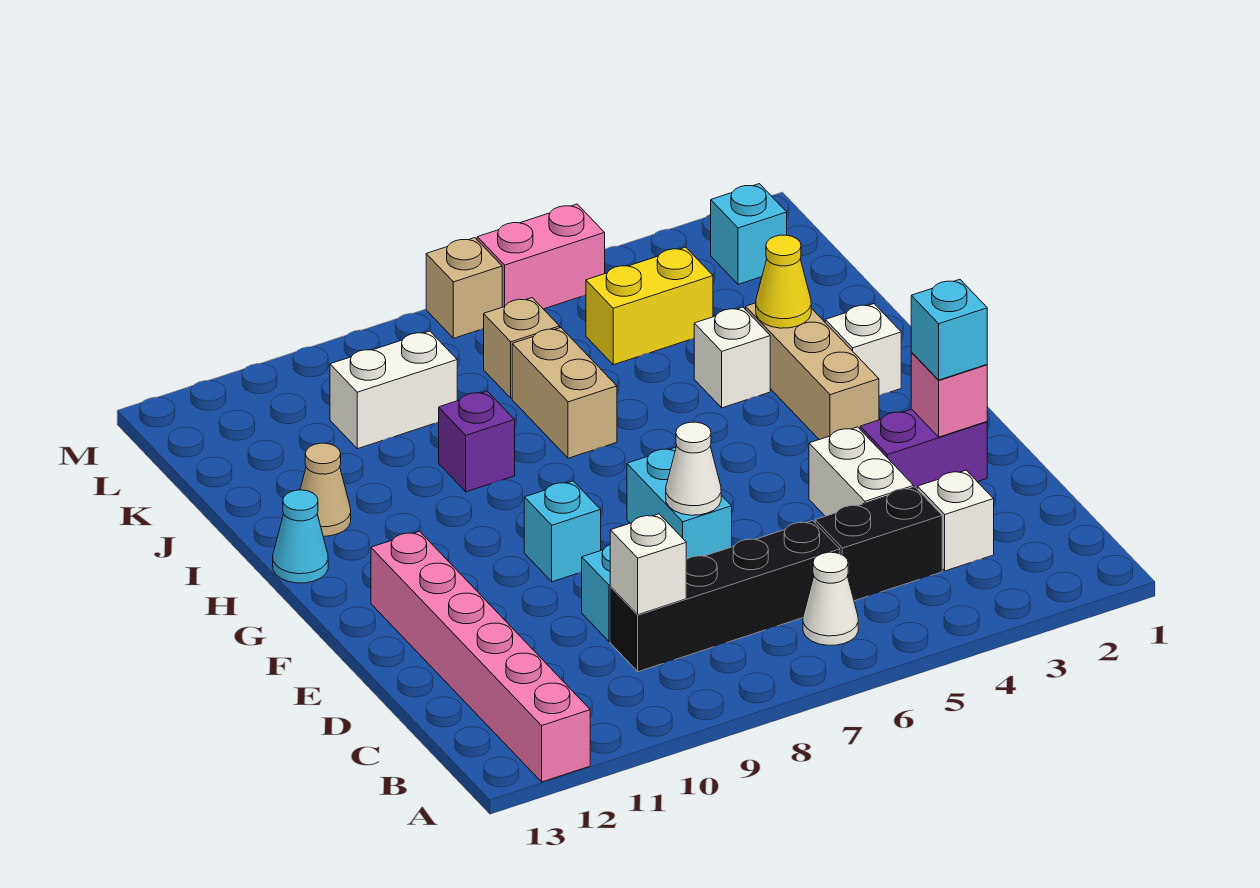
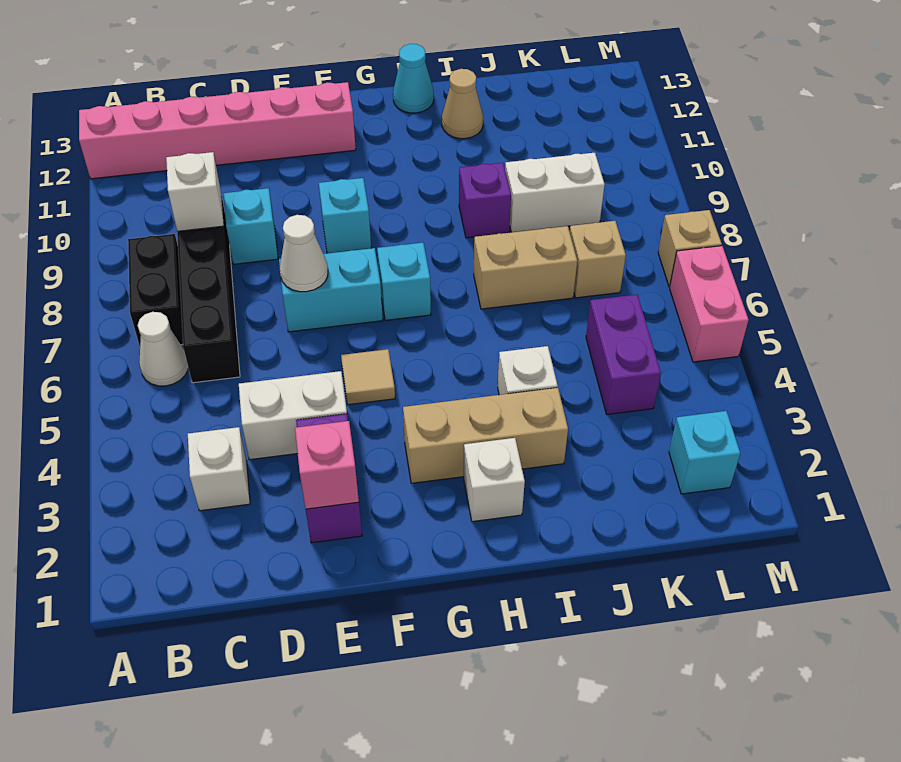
black 1x2 brick [815,487,942,601] -> black 1x2 brick moved to [128,234,183,346]
cyan 1x1 brick [911,279,987,380] -> cyan 1x1 brick moved to [377,243,431,320]
none -> tan 1x1 tile [341,349,395,405]
yellow 1x1 cone [756,235,811,328] -> none
yellow 1x2 brick [586,247,713,365] -> purple 1x2 brick [586,295,661,414]
white 1x2 brick [330,331,457,449] -> white 1x2 brick turned to [505,153,605,232]

